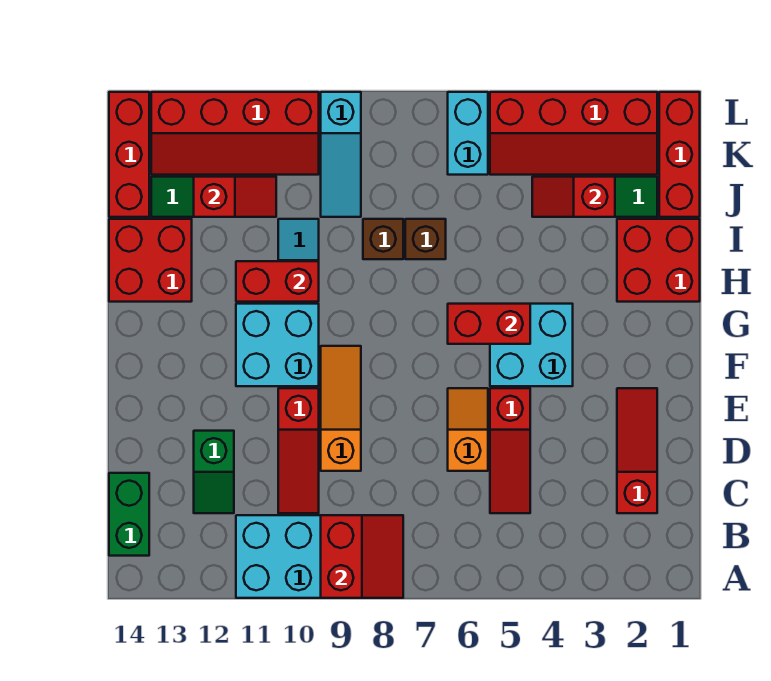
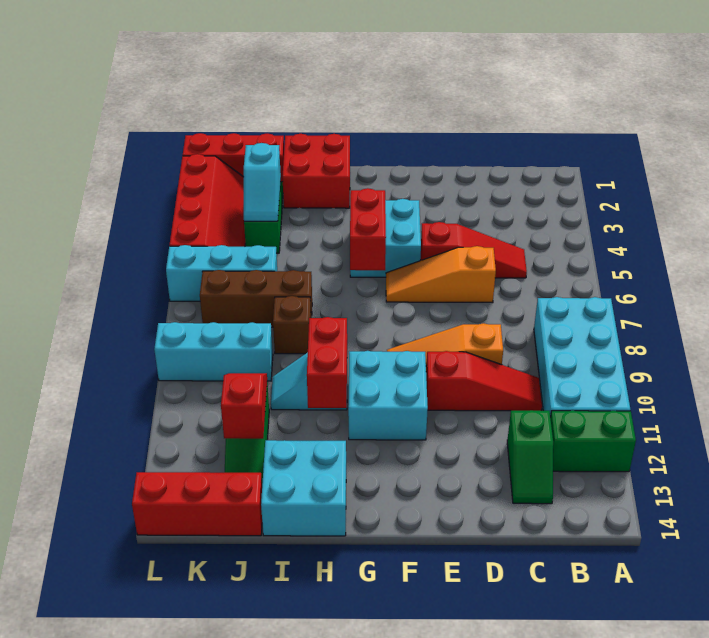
red 2x2 slope [321,515,403,598] -> none
green 1x2 brick [109,473,149,556] -> green 1x2 brick moved to [550,410,636,472]
red 1x3 slope [617,388,657,513] -> none
green 1x2 slope [194,431,234,513] -> green 1x2 slope turned to [507,410,553,504]
orange 1x2 slope [448,388,488,471] -> orange 1x3 slope [386,246,496,303]
red 2x2 brick [109,219,192,302] -> cyan 2x2 brick [261,440,346,536]
brown 1x1 brick [405,219,446,259] -> brown 1x3 brick [200,270,312,327]
red 1x2 slope [532,177,615,217] -> cyan 1x2 slope [244,143,281,221]
cyan 1x3 slope [321,92,361,217] -> cyan 1x3 brick [154,322,273,381]
cyan 1x2 brick [448,92,488,175] -> cyan 1x3 brick [166,245,277,301]
red 2x4 slope [151,92,319,175] -> none

